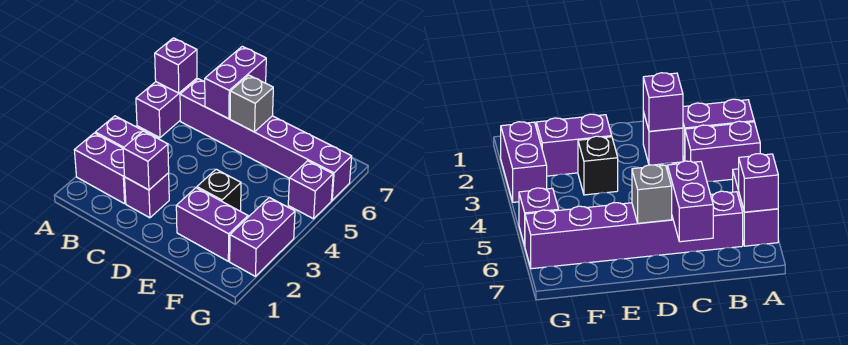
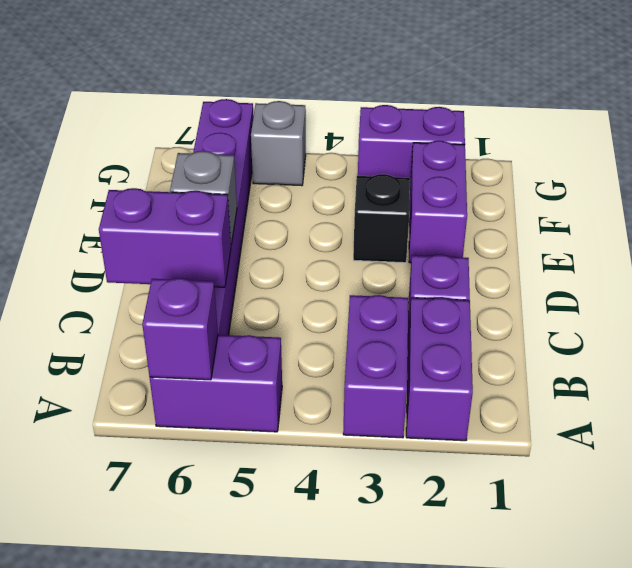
purple 1x1 brick [123,131,169,190] -> none
purple 1x1 brick [288,161,333,219] -> grey 1x1 brick [251,101,306,186]

